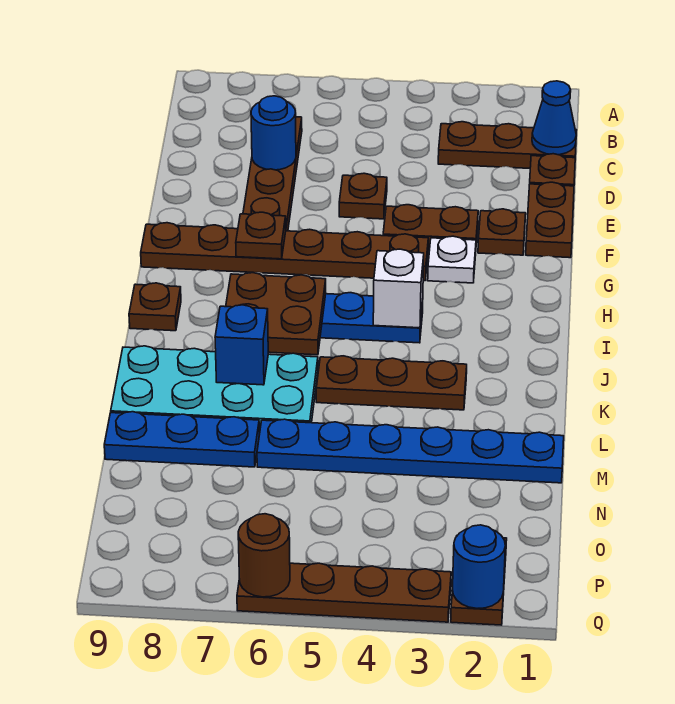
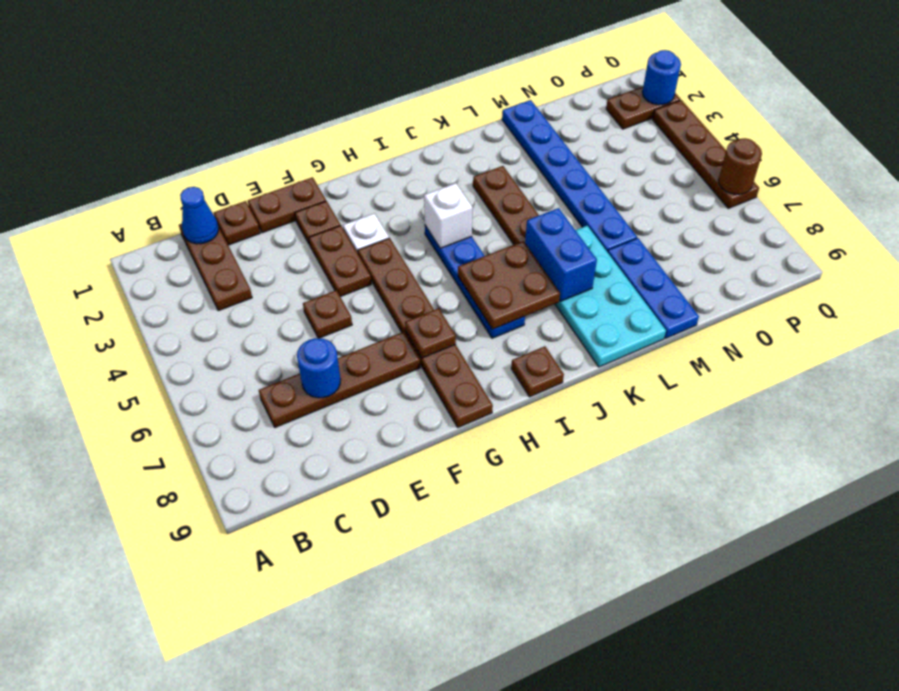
blue 1x1 brick [215,305,268,385] -> blue 1x2 brick [525,208,597,301]

